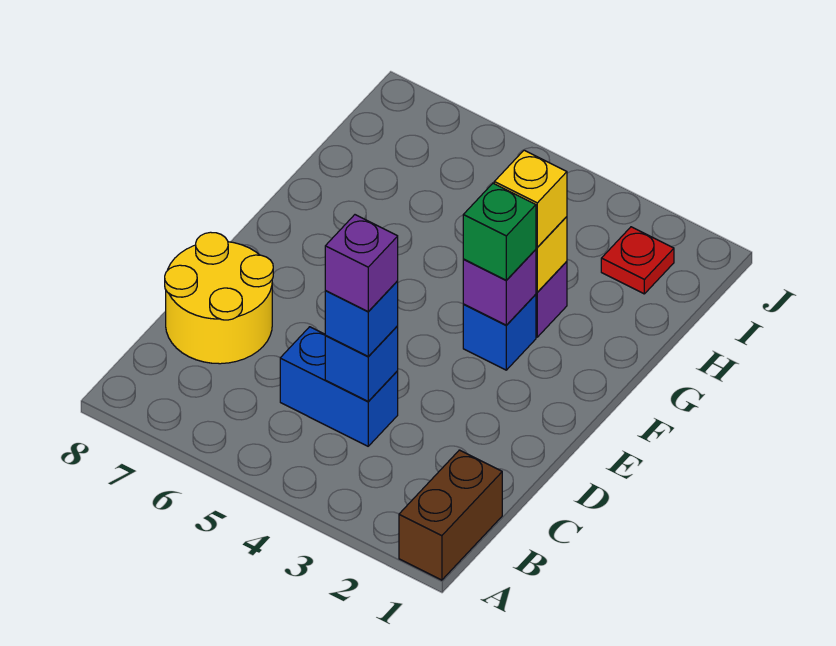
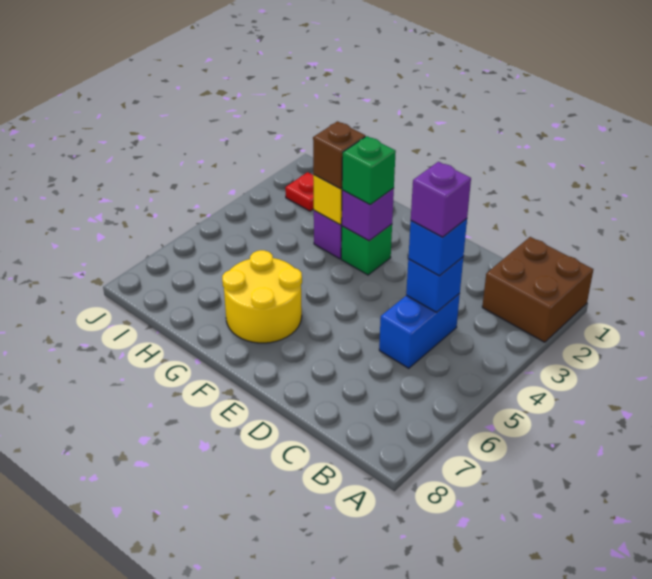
brown 1x2 brick [399,450,502,580] -> brown 2x2 brick [482,237,593,342]
yellow 2x2 round brick [165,232,273,364] -> yellow 2x2 round brick moved to [222,250,302,343]
blue 1x1 brick [463,294,536,370] -> green 1x1 brick [341,224,392,275]
yellow 1x1 brick [494,150,567,247] -> brown 1x1 brick [313,121,365,189]

